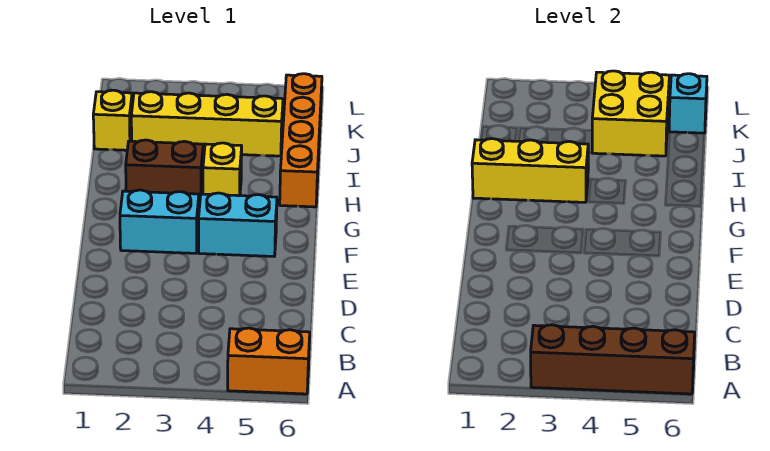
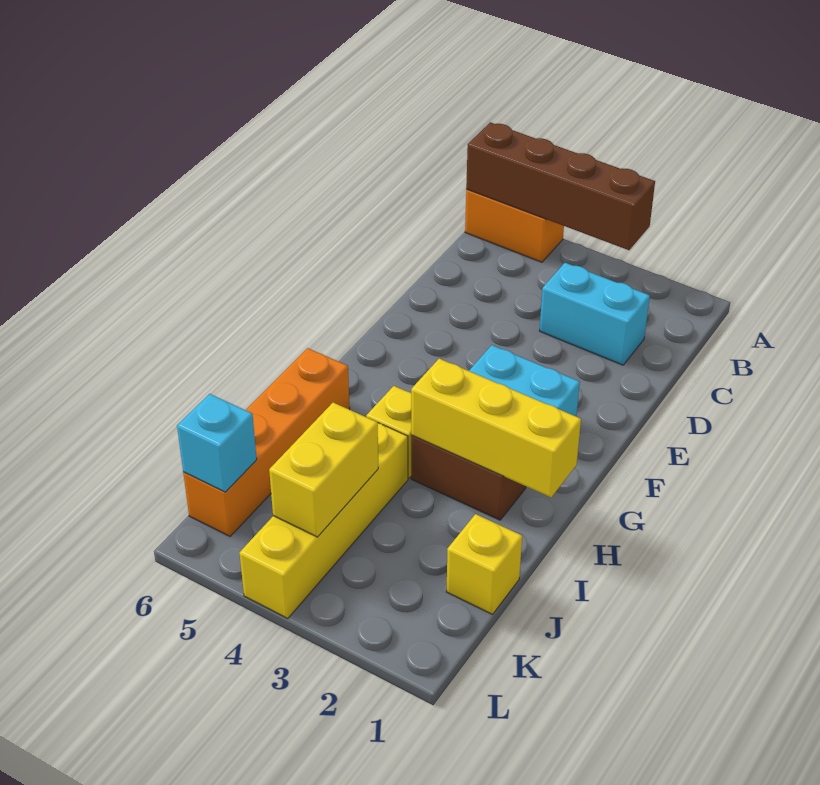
cyan 1x2 brick [199,193,277,256] -> cyan 1x2 brick moved to [539,263,650,365]
yellow 1x4 brick [131,92,283,156] -> yellow 1x4 brick turned to [240,423,408,618]
yellow 2x2 brick [592,71,669,156] -> yellow 1x2 brick [269,403,378,537]

